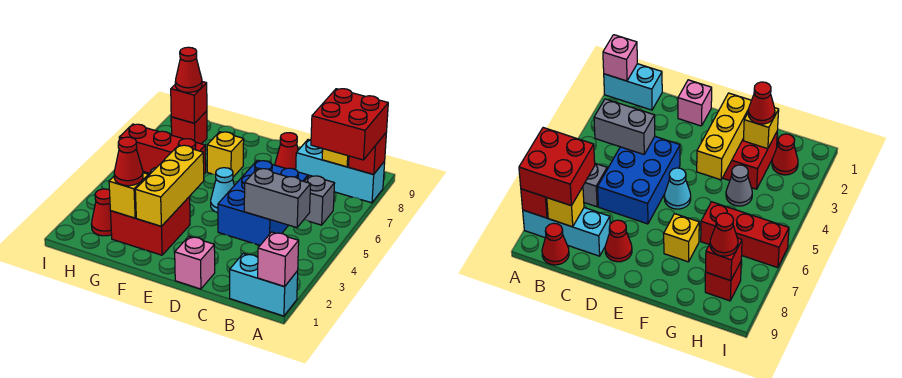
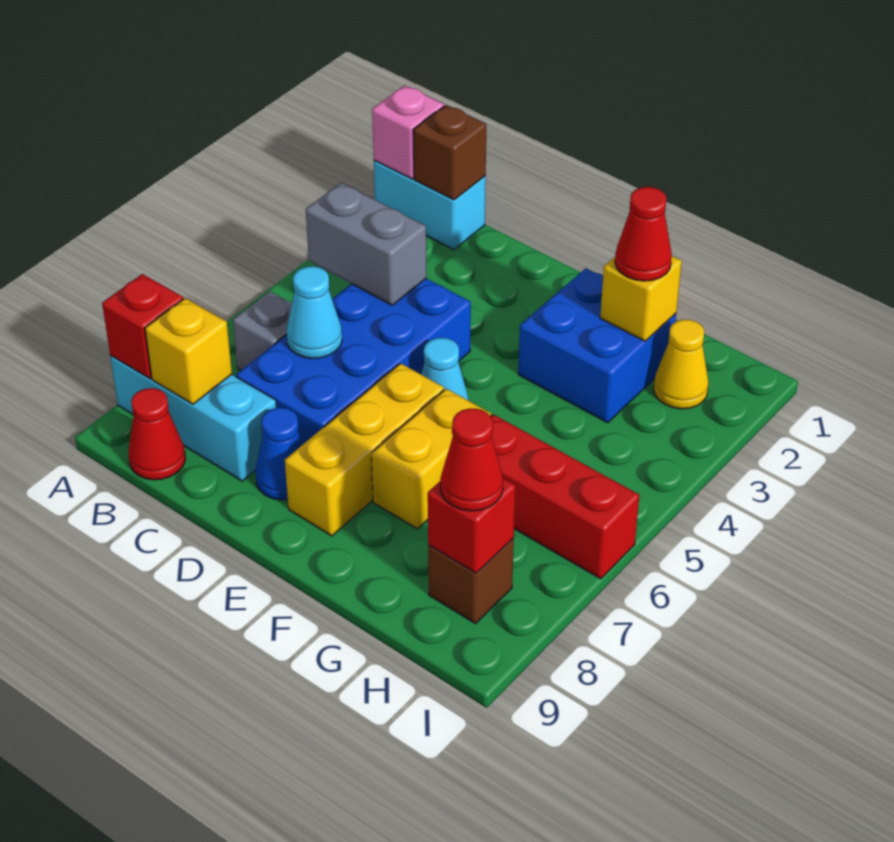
red 2x2 brick [311,89,388,160] -> none
none -> brown 1x1 brick [414,105,486,200]
blue 2x3 brick [218,160,308,245] -> blue 2x4 brick [236,278,471,444]
none -> cyan 1x1 cone [287,266,342,358]
pink 1x1 brick [175,237,215,289] -> none
red 1x1 cone [275,133,298,170] -> blue 1x1 cone [255,408,303,500]
red 2x2 brick [110,197,190,255] -> blue 2x2 brick [518,268,676,423]
yellow 1x3 brick [135,145,204,226] -> yellow 1x3 brick moved to [285,363,444,536]
yellow 1x1 brick [207,132,244,177] -> yellow 1x2 brick [372,389,491,529]
grey 1x1 cone [726,165,752,206] -> none
red 1x1 cone [91,189,112,236] -> yellow 1x1 cone [654,320,709,409]
red 1x1 brick [171,111,207,144] -> brown 1x1 brick [428,538,514,624]

